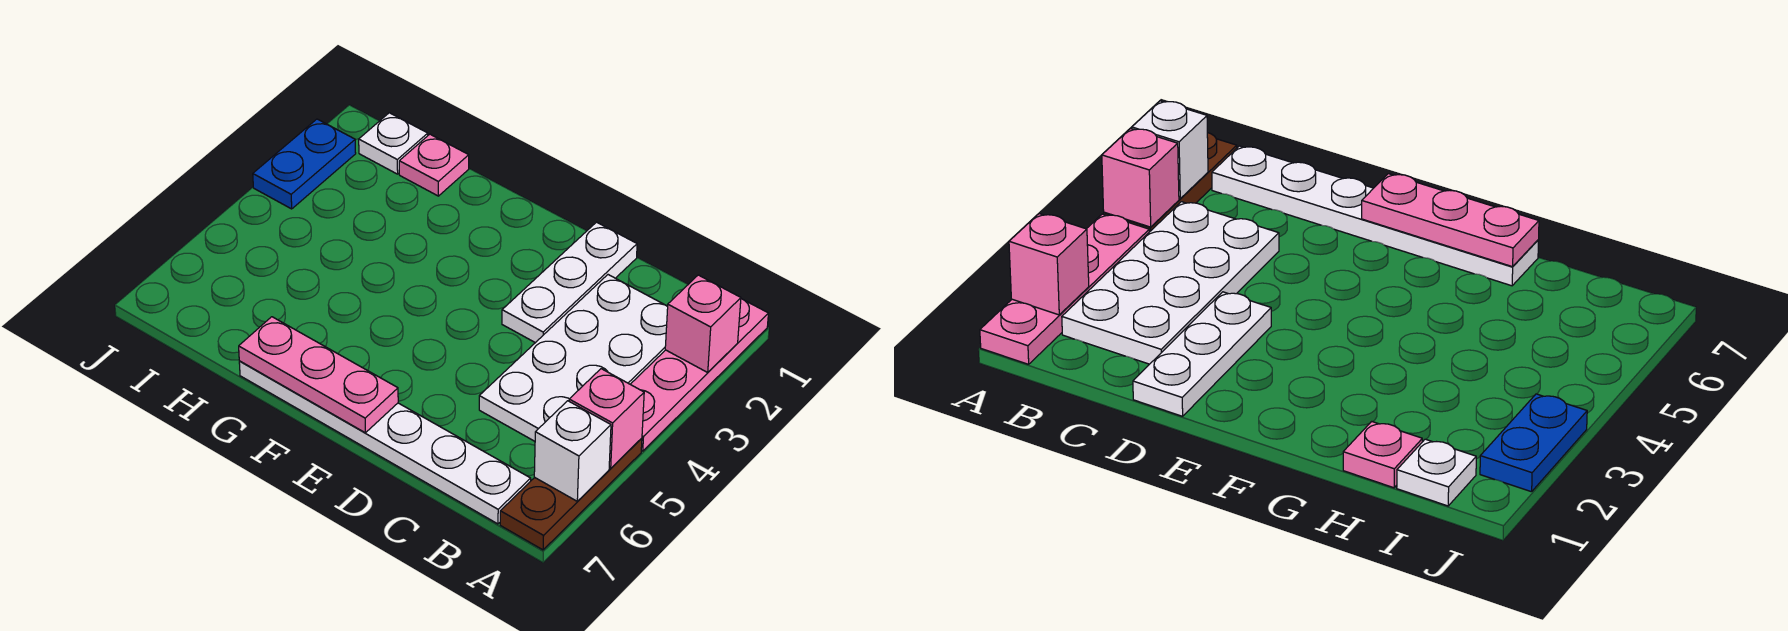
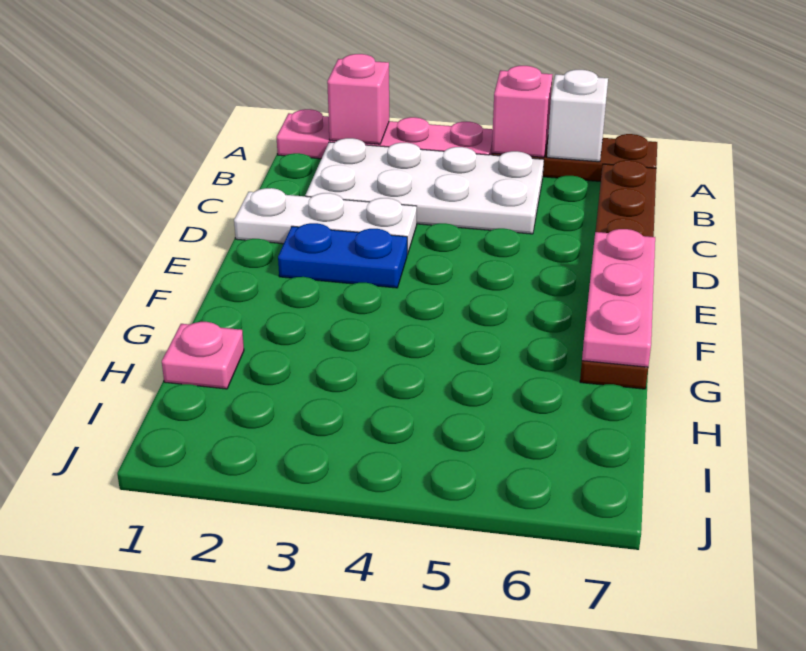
white 1x6 plate [239,361,531,524] -> brown 1x6 plate [580,160,656,389]
white 1x1 plate [359,113,428,174] -> none
blue 1x2 plate [253,119,356,209] -> blue 1x2 plate moved to [278,223,407,288]

